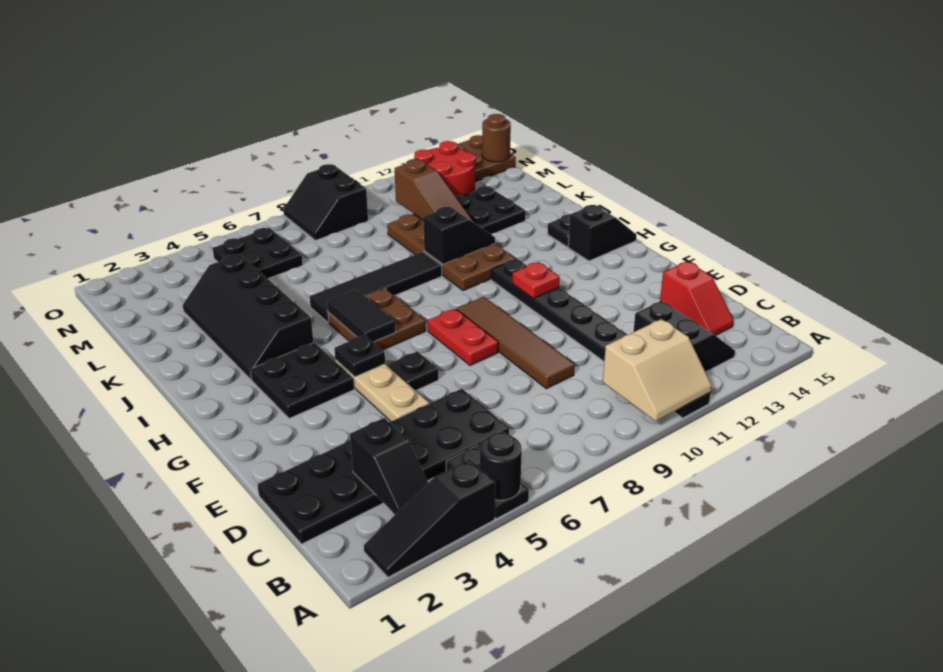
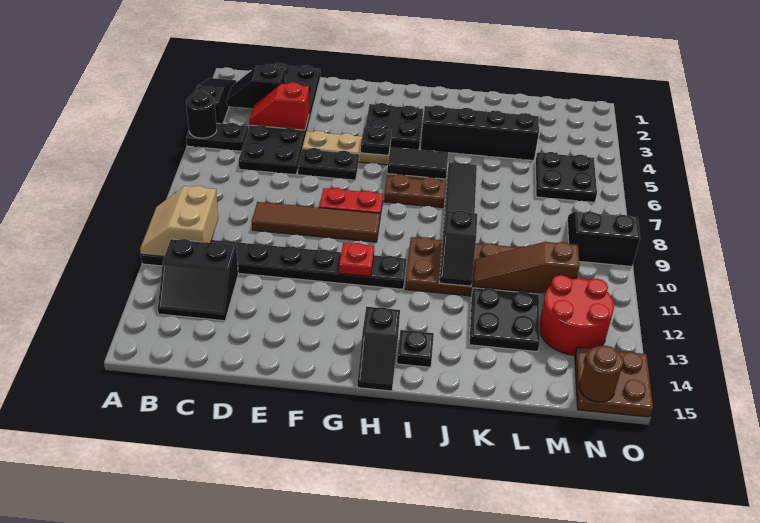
red 1x2 slope [660,261,734,336] -> red 1x2 slope moved to [249,83,309,130]
black 1x1 plate [388,351,438,390] -> black 1x2 plate [298,148,359,180]

